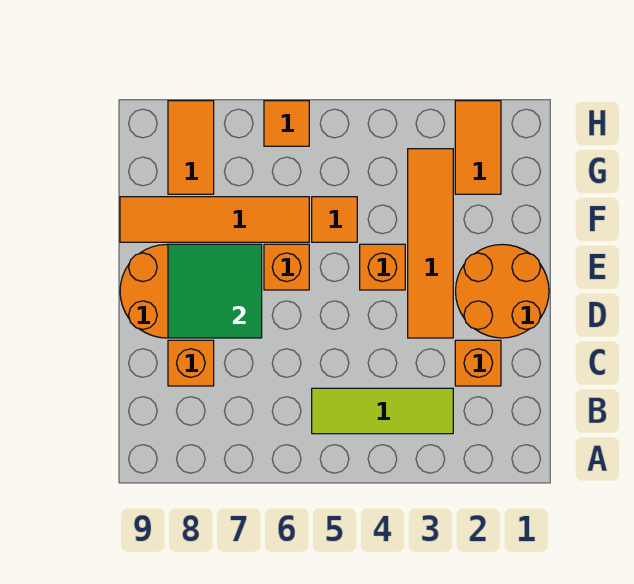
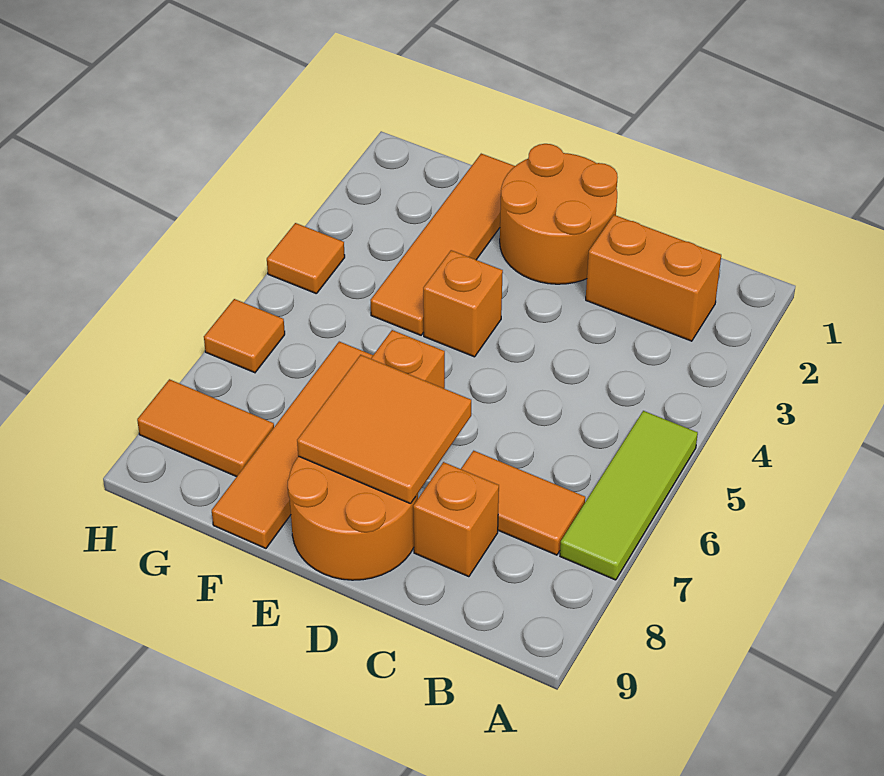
lime 1x3 tile [312,388,453,434] -> lime 1x3 tile moved to [560,411,698,580]
orange 1x1 brick [455,340,501,386] -> orange 1x2 brick [586,215,721,341]
orange 1x4 tile [408,149,453,338] -> orange 1x4 tile turned to [371,154,515,335]
green 2x2 tile [168,244,262,338] -> orange 2x2 tile [297,355,471,504]
orange 1x1 tile [312,197,357,242] -> orange 1x1 tile moved to [267,223,345,294]
orange 1x2 tile [455,101,501,194] -> orange 1x2 tile moved to [461,451,585,555]

